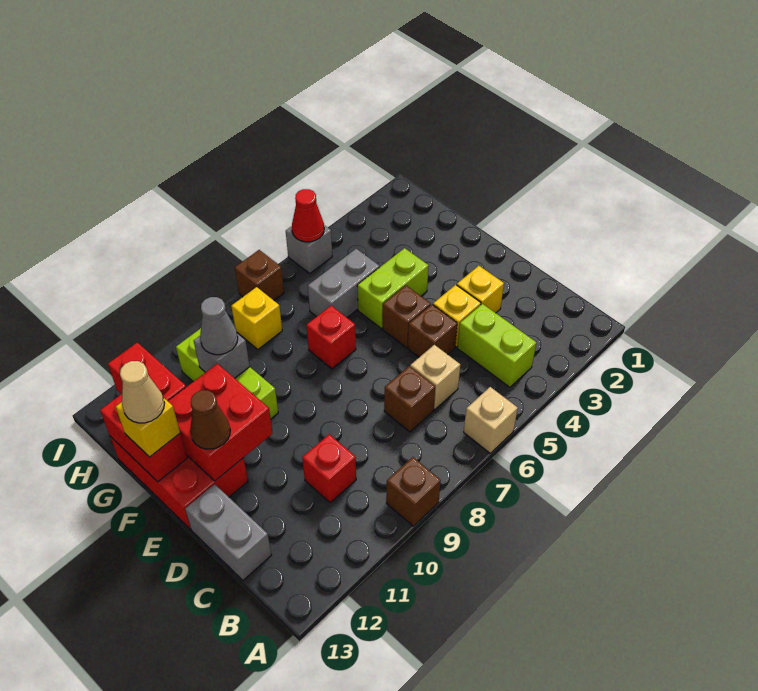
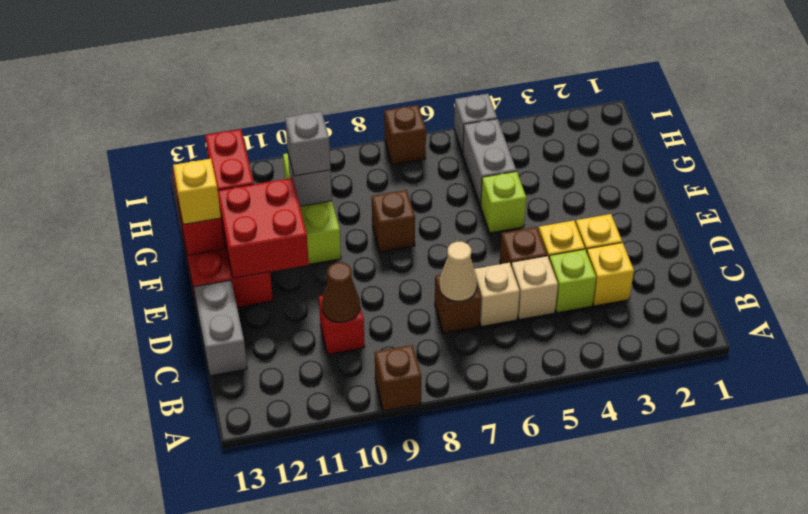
tan 1x1 brick [464,387,518,453] -> tan 1x1 brick moved to [511,256,558,320]
lime 1x2 brick [457,304,536,387] -> lime 1x1 brick [549,249,596,313]
brown 1x1 brick [383,285,431,348] -> brown 1x1 brick moved to [372,190,415,252]
brown 1x1 cone [190,390,230,449] -> brown 1x1 cone moved to [322,262,360,322]
lime 1x2 brick [357,248,429,328] -> lime 1x1 brick [480,171,526,233]
red 1x1 brick [307,306,356,369] -> none
tan 1x1 cone [120,361,164,423] -> tan 1x1 cone moved to [439,242,477,301]
grey 1x2 brick [308,249,380,317] -> grey 1x2 brick turned to [463,119,516,205]
grey 1x1 cone [200,297,238,355] -> grey 1x1 brick [285,112,331,176]
yellow 1x1 brick [231,287,282,350] -> yellow 1x1 brick moved to [587,243,634,306]
red 1x1 cone [292,189,324,242] -> none

